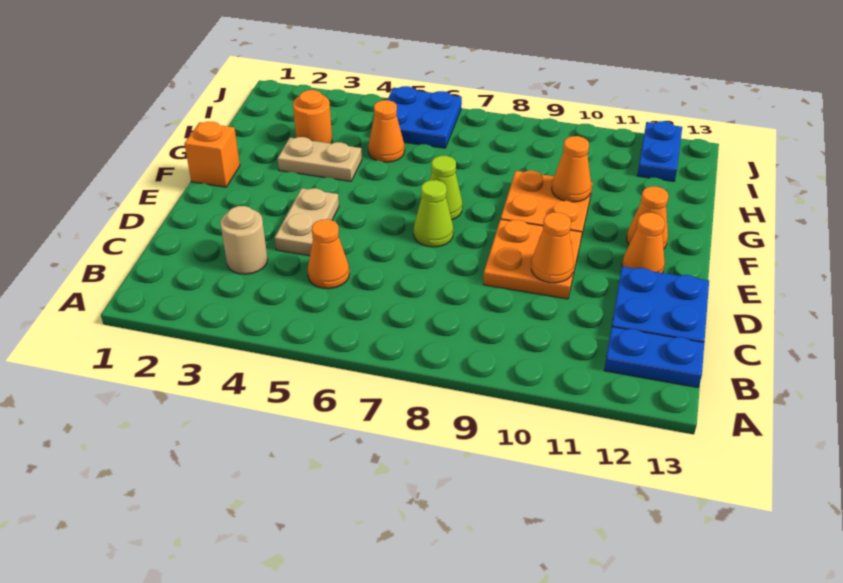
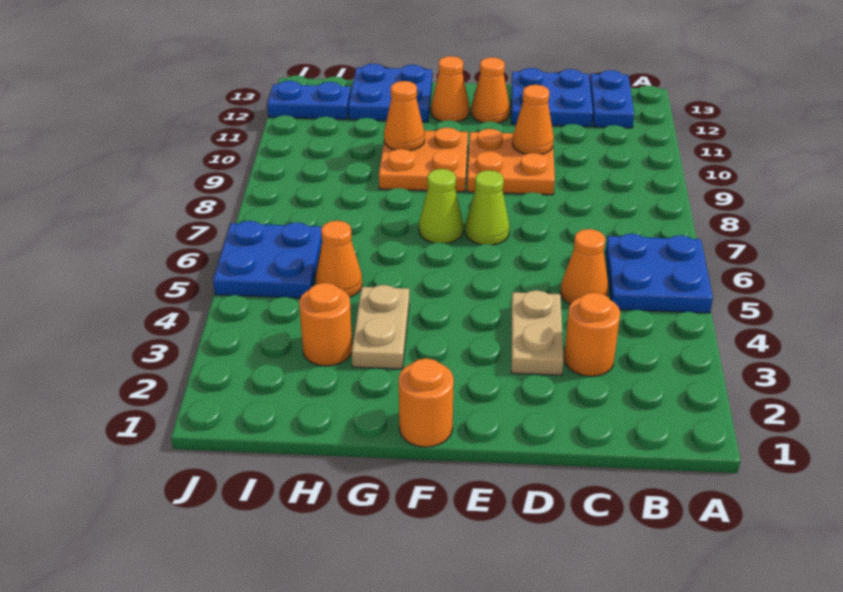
none -> blue 2x2 plate [606,234,713,313]
tan 1x1 round brick [220,206,268,274] -> orange 1x1 round brick [564,292,620,376]
tan 1x2 plate [275,188,339,256] -> tan 1x2 plate turned to [511,290,564,375]
orange 1x1 brick [184,122,240,187] -> orange 1x1 round brick [399,358,454,447]
none -> blue 2x2 plate [348,64,432,122]

